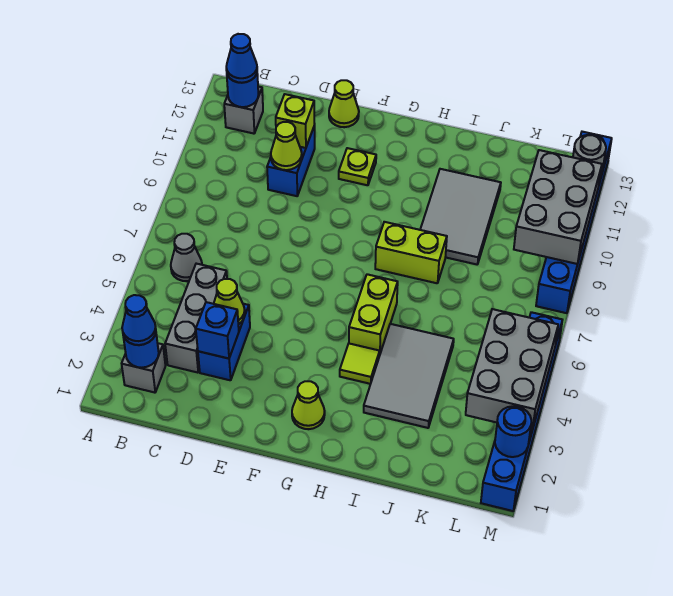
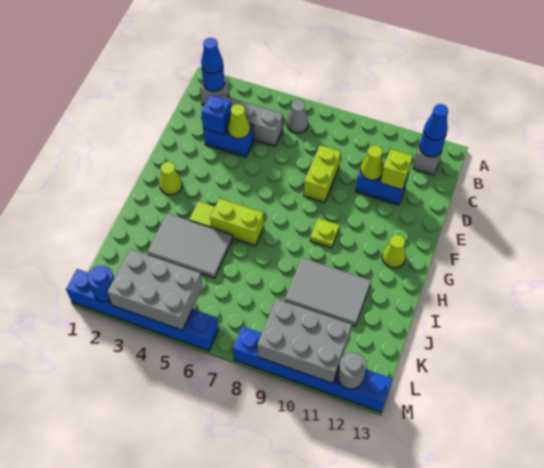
lime 1x1 cone [329,80,359,127] -> lime 1x1 cone moved to [382,235,406,268]
lime 1x1 plate [339,148,376,185] -> lime 1x1 plate moved to [310,218,340,248]
lime 1x2 brick [375,222,447,283] -> lime 1x2 brick moved to [304,145,341,202]

